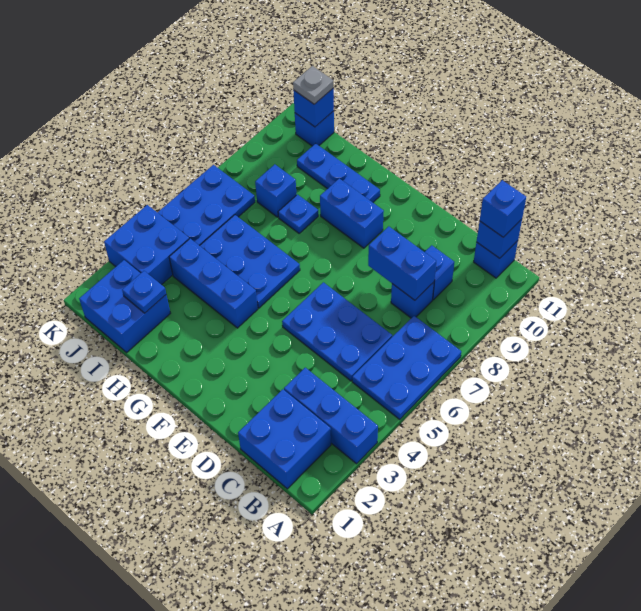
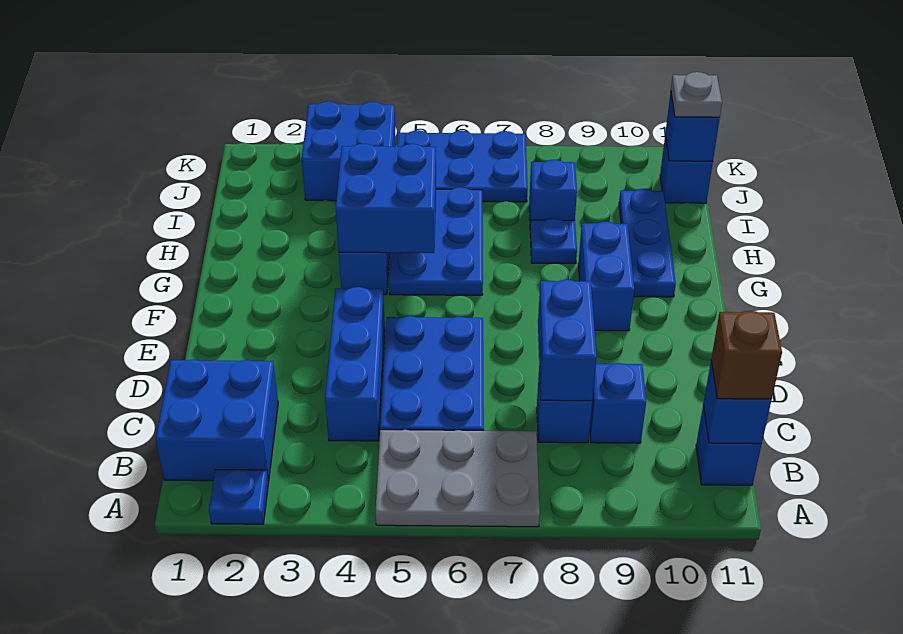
blue 1x3 brick [284,368,378,464] -> blue 1x3 brick moved to [325,287,385,441]
blue 2x3 plate [352,316,461,419] -> grey 2x3 plate [375,430,540,527]
blue 1x1 brick [480,180,526,237] -> brown 1x1 brick [711,311,782,399]
blue 2x2 brick [79,260,171,352] -> blue 2x2 brick moved to [336,144,436,253]
blue 1x1 plate [122,271,166,313] -> blue 1x1 plate moved to [209,470,269,524]

